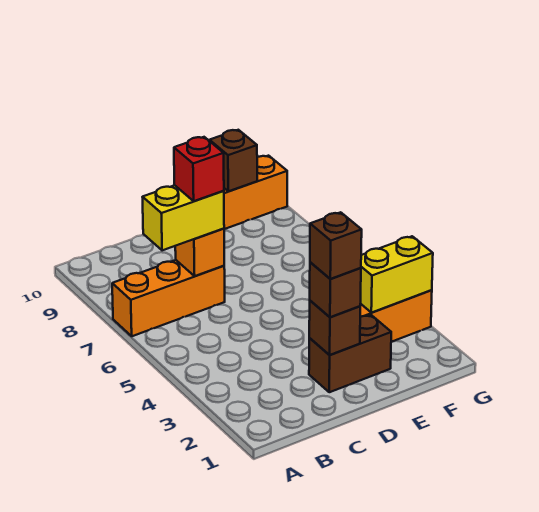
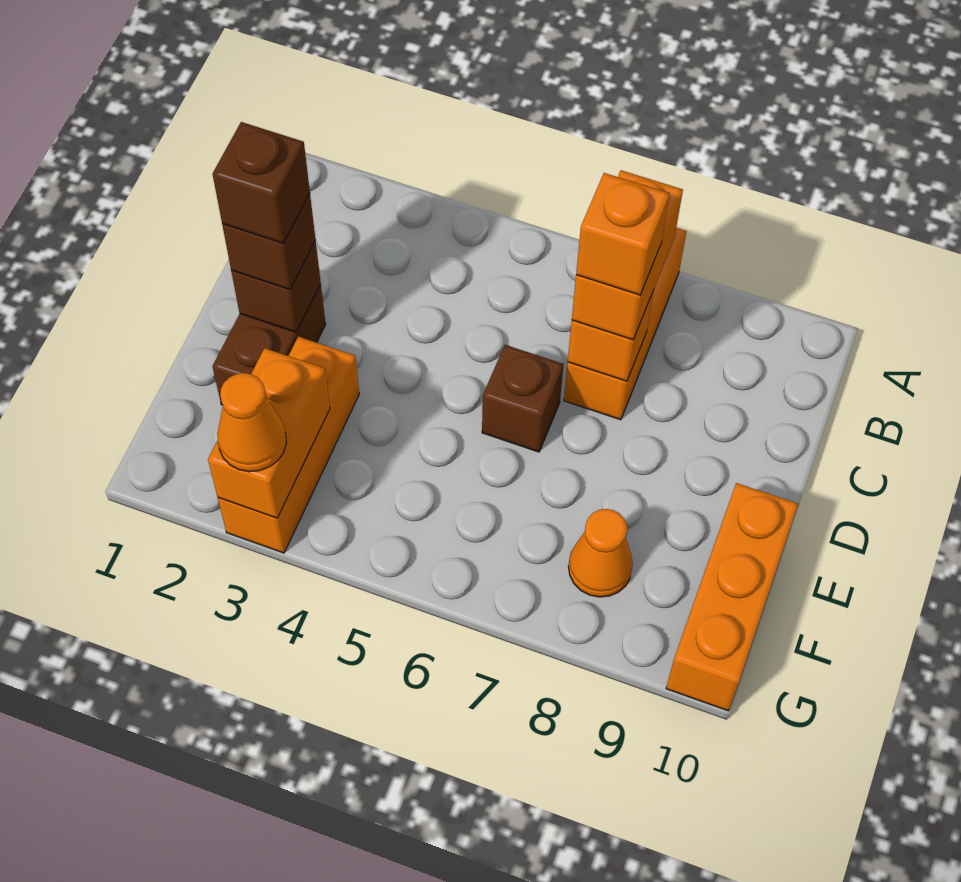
yellow 1x2 brick [143,185,224,250] -> orange 1x2 brick [572,170,683,340]
red 1x1 brick [174,137,224,201] -> orange 1x1 brick [576,173,670,295]
yellow 1x2 brick [360,236,433,313] -> orange 1x2 brick [208,348,330,518]
none -> orange 1x1 cone [568,509,633,597]
brown 1x1 brick [209,130,257,191] -> brown 1x1 brick moved to [482,345,563,452]
none -> orange 1x1 cone [217,373,286,472]

